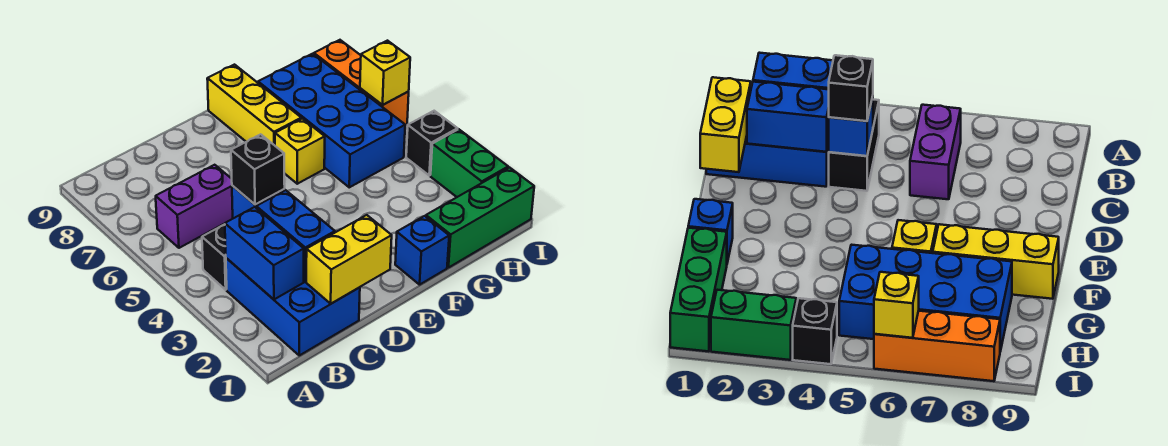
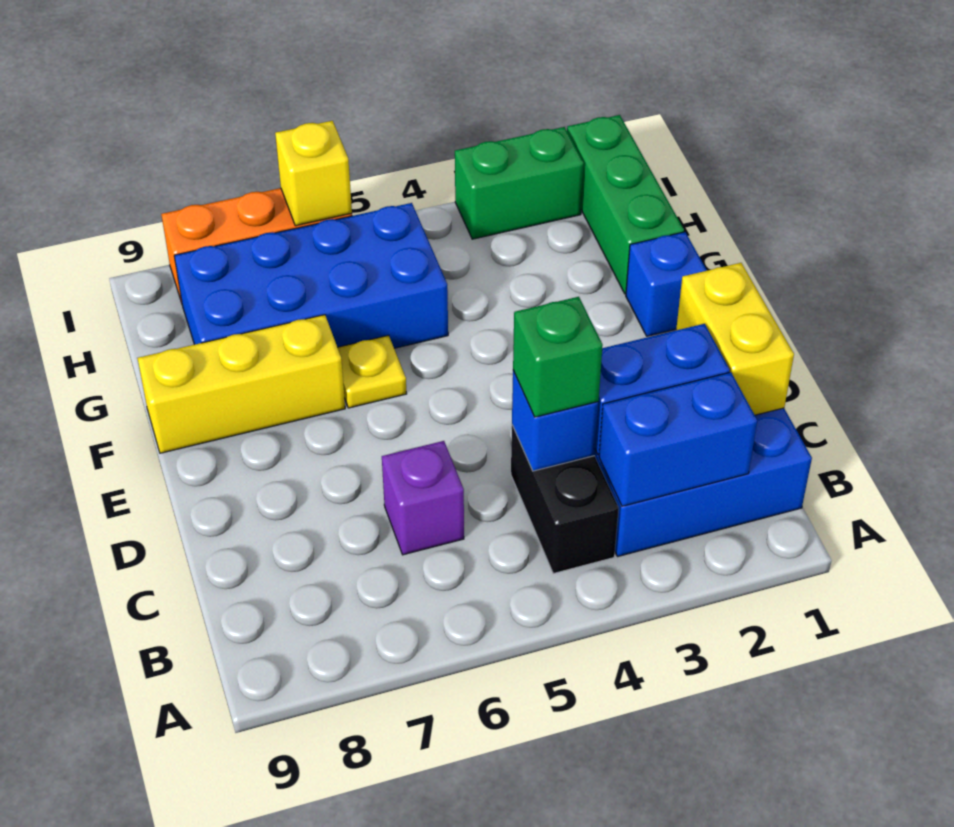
purple 1x2 brick [156,165,233,248] -> purple 1x1 brick [382,441,464,555]
black 1x1 brick [231,134,285,205] -> green 1x1 brick [513,297,603,417]
yellow 1x1 brick [275,119,325,184] -> yellow 1x1 plate [338,335,407,408]
black 1x1 brick [406,111,458,175] -> none

